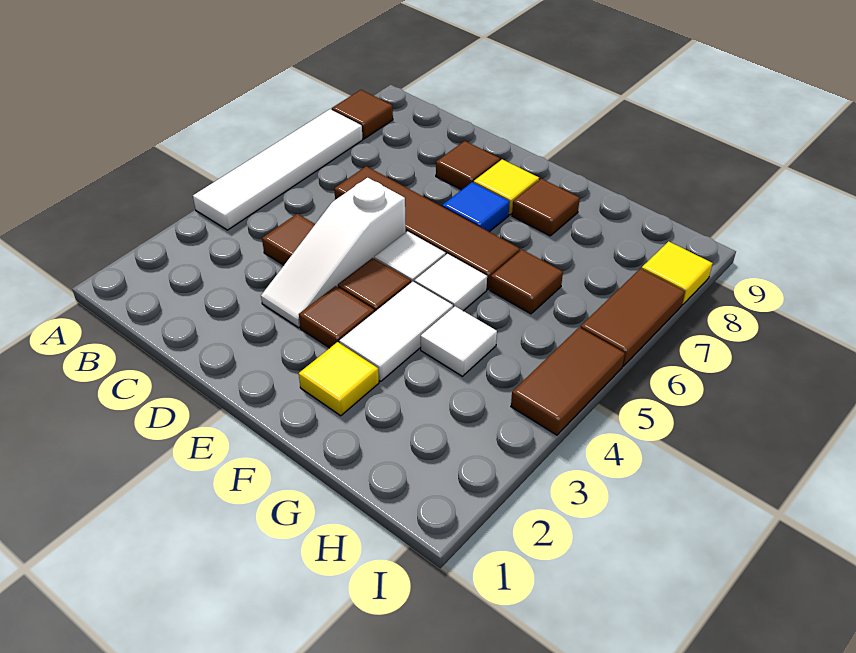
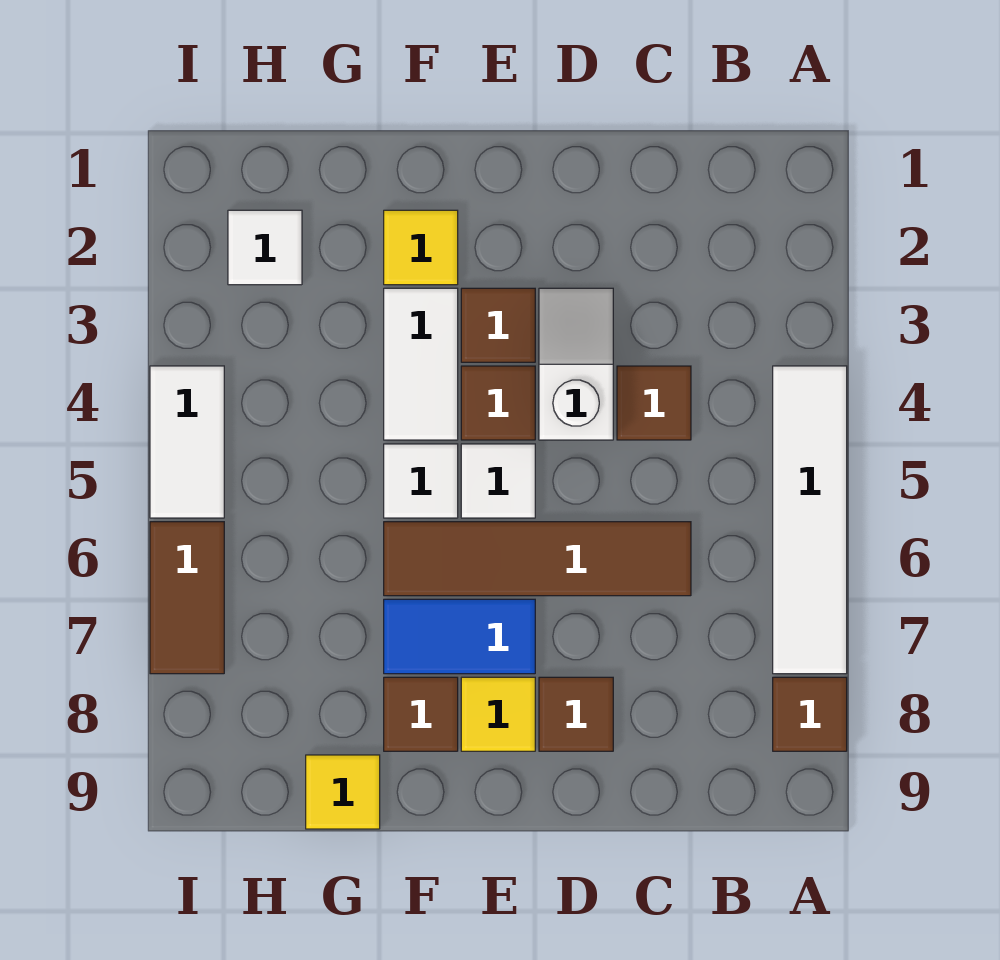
white 1x3 slope [261,178,406,328] -> white 1x2 slope [539,288,613,440]
blue 1x1 tile [442,182,510,232] -> blue 1x2 tile [384,599,535,674]
white 1x1 tile [421,306,497,376] -> white 1x1 tile moved to [228,210,302,285]
brown 1x1 tile [490,250,563,314] -> none
brown 1x2 tile [511,328,625,435] -> white 1x2 tile [150,366,224,518]
yellow 1x1 tile [642,241,713,305] -> yellow 1x1 tile moved to [306,755,380,829]

